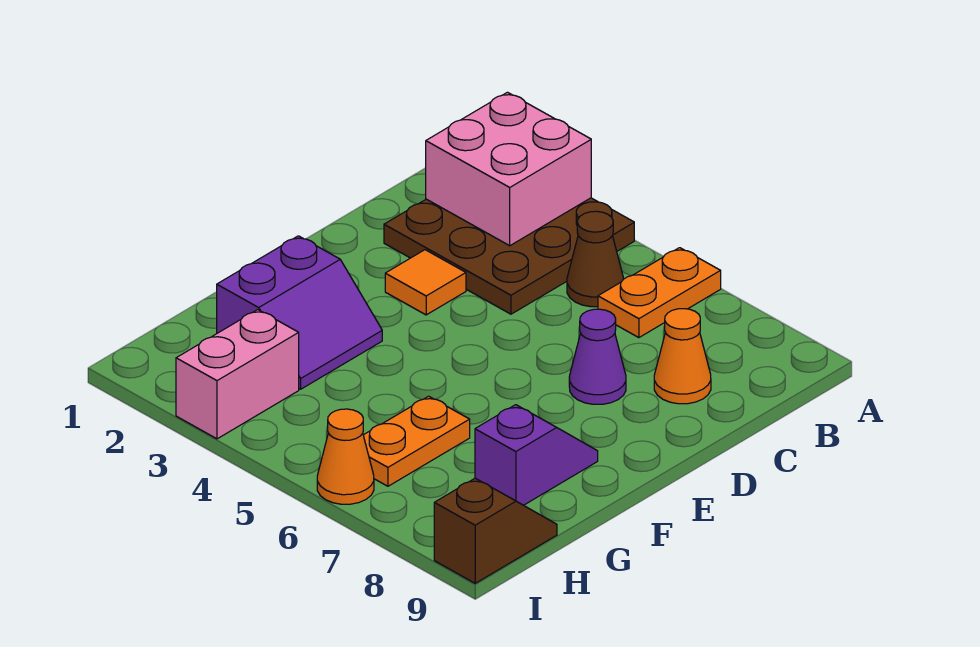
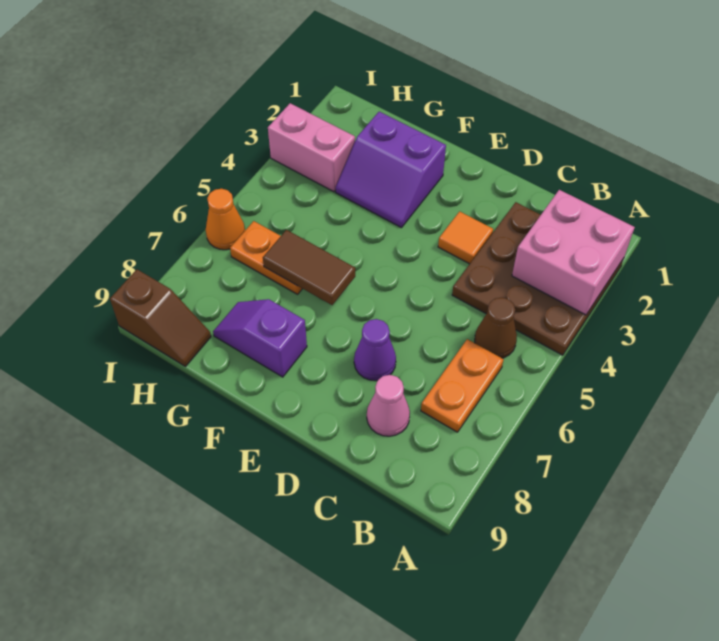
orange 1x2 plate [598,248,721,338] -> orange 1x2 plate turned to [421,339,504,432]
orange 1x1 cone [654,309,711,404] -> pink 1x1 cone [367,375,410,436]
none -> brown 1x2 tile [263,230,355,305]
purple 1x2 slope [475,405,598,505] -> purple 1x2 slope turned to [213,299,307,377]

